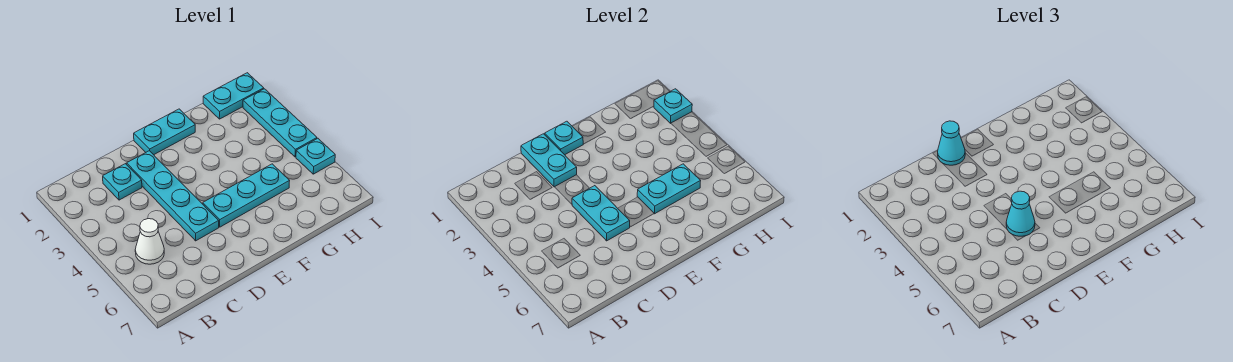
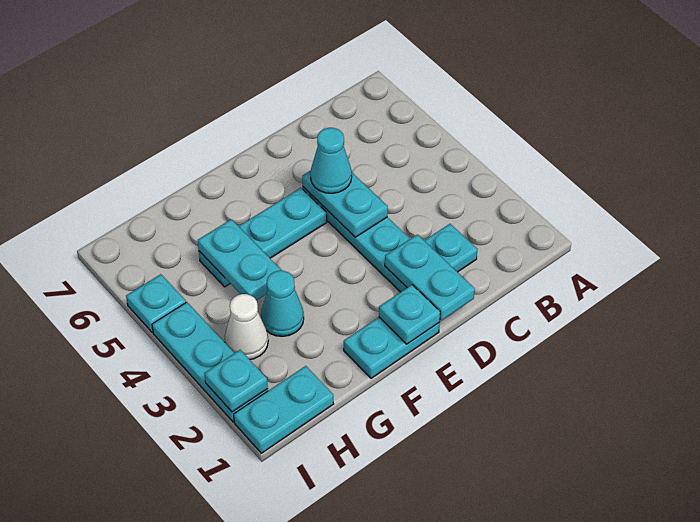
white 1x1 cone [135,219,164,264] -> white 1x1 cone moved to [225,294,268,360]
cyan 1x1 cone [938,121,965,165] -> cyan 1x1 cone moved to [261,271,304,336]
cyan 1x2 plate [637,164,700,214] -> cyan 1x2 plate turned to [198,219,282,301]

